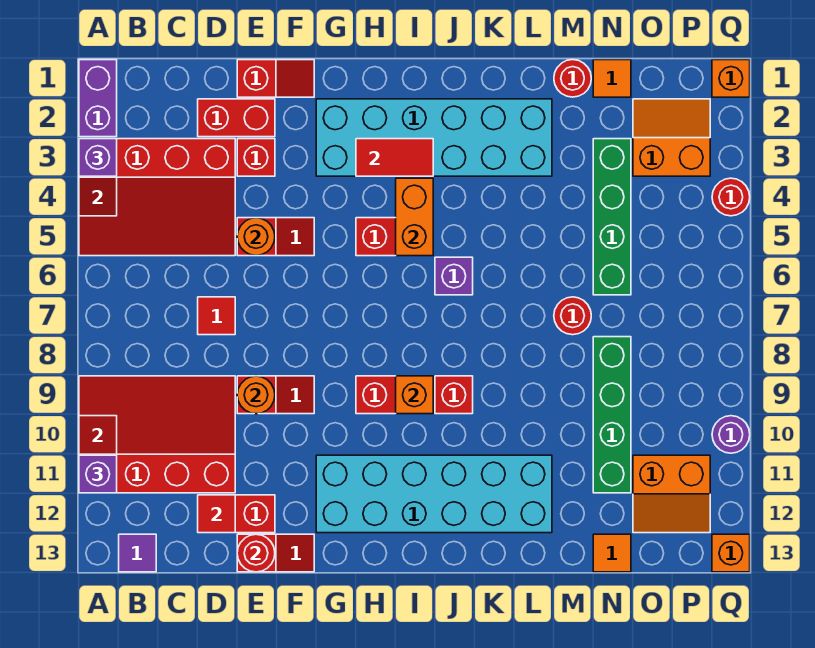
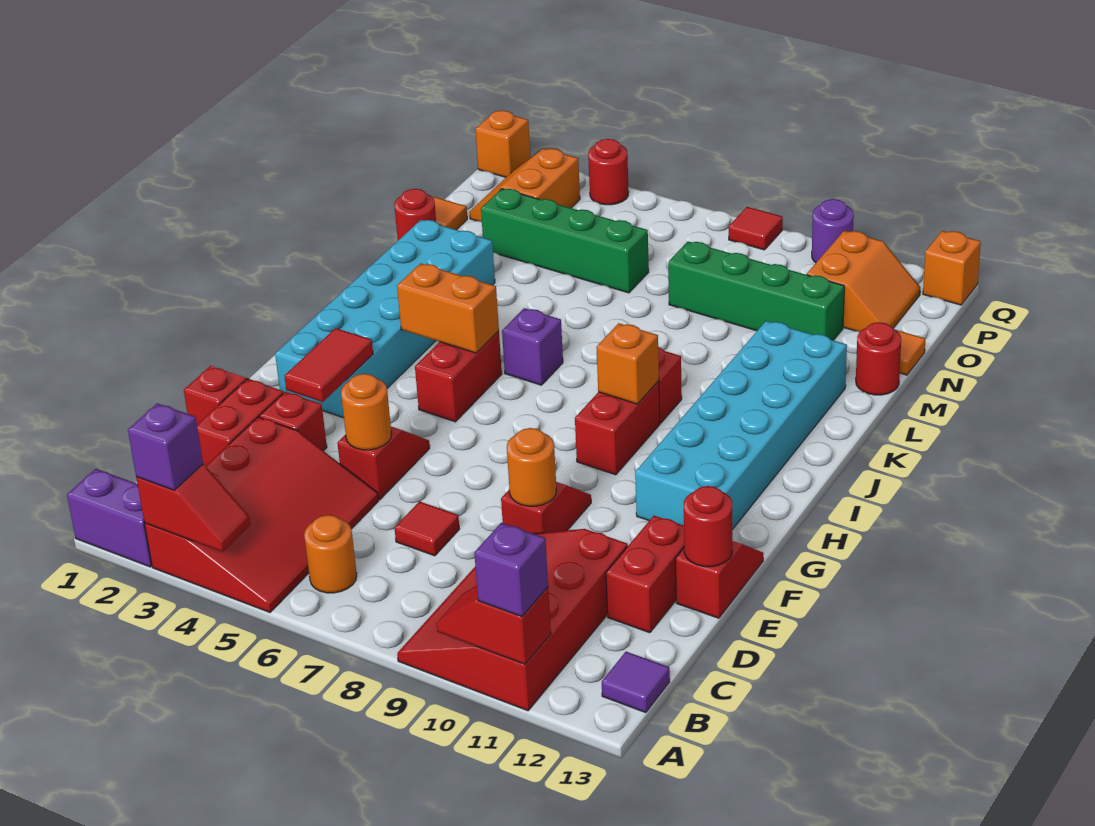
none -> orange 1x1 round brick [304,515,357,593]
red 1x1 tile [198,495,235,533] -> red 1x1 tile moved to [729,207,783,250]
red 1x2 tile [356,139,433,176] -> red 1x2 tile moved to [285,328,373,402]
red 1x1 round brick [554,297,591,335] -> red 1x1 round brick moved to [856,322,901,395]

